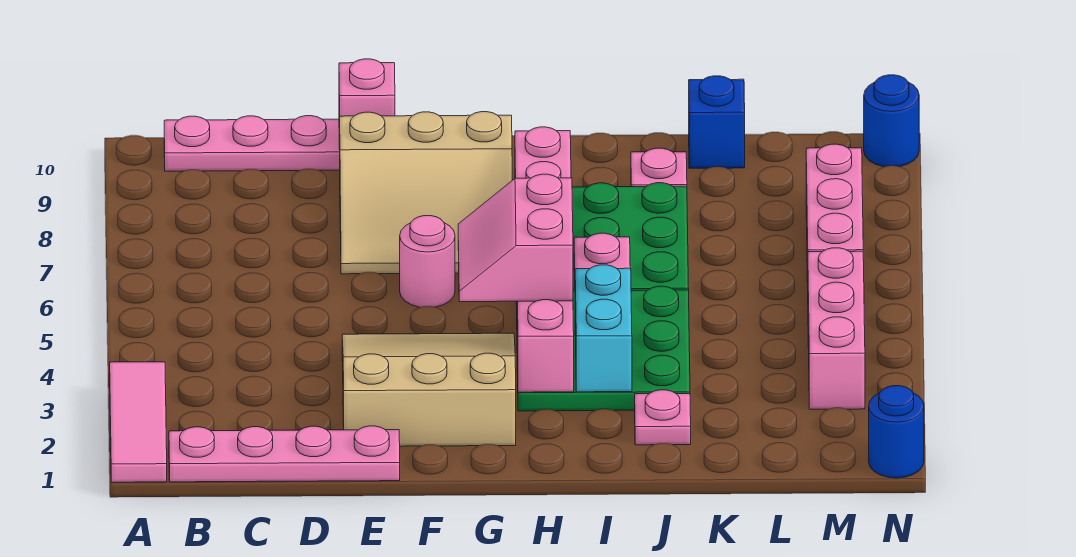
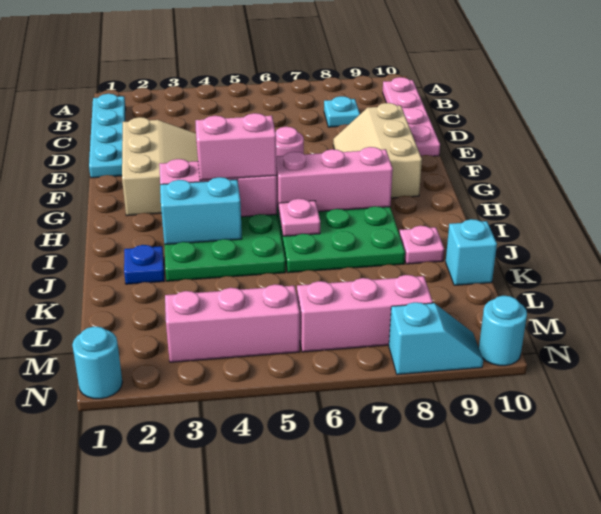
pink 1x3 tile [110,362,167,482] -> none
pink 1x4 plate [169,426,400,482] -> cyan 1x4 plate [89,94,126,178]
none -> cyan 1x1 plate [324,96,360,127]
tan 3x3 slope [340,112,512,274] -> tan 2x3 slope [333,103,422,198]
pink 1x1 brick [339,59,395,149] -> none
pink 1x1 plate [635,390,691,445] -> blue 1x1 plate [124,245,164,284]
blue 1x1 brick [689,76,745,168] -> cyan 1x1 brick [446,219,497,285]
blue 1x1 round brick [869,386,924,478] -> cyan 1x1 round brick [72,326,122,399]
none -> cyan 1x2 slope [389,302,483,375]
blue 1x1 round brick [864,75,919,167] -> cyan 1x1 round brick [479,296,527,366]

